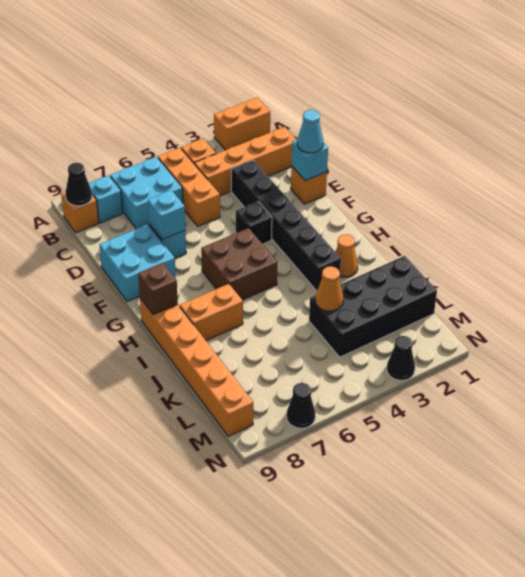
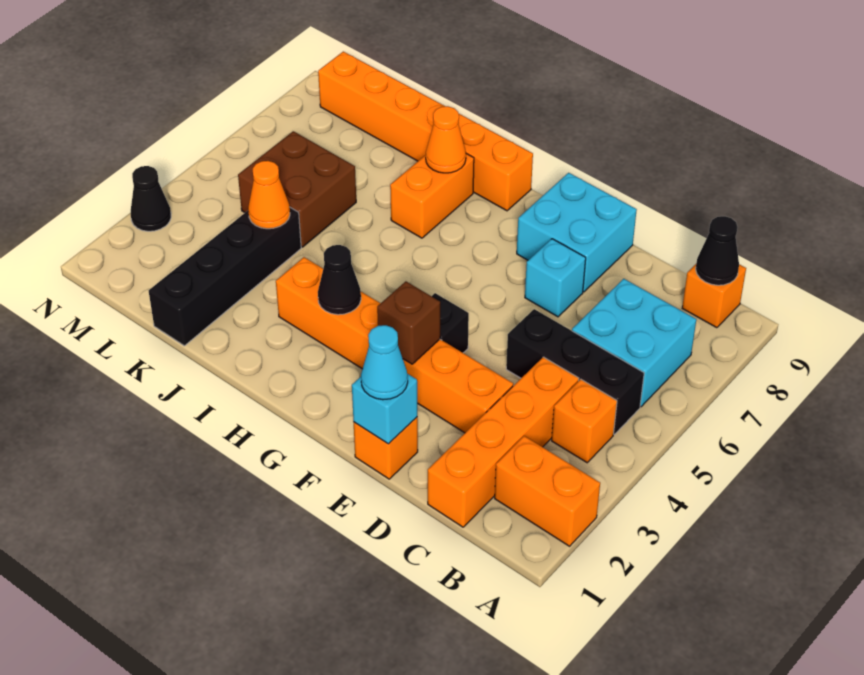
orange 1x2 brick [214,98,270,150] -> orange 1x2 brick turned to [495,436,600,546]
orange 1x3 brick [158,148,220,226] -> black 1x3 brick [506,309,644,434]
cyan 1x1 brick [89,175,123,223] -> none
black 1x6 brick [231,160,341,291] -> orange 1x6 brick [276,257,513,433]
cyan 1x1 brick [148,190,185,240] -> none
brown 2x2 brick [201,228,277,300] -> brown 2x2 brick moved to [238,131,356,247]
brown 1x1 brick [138,263,178,315] -> brown 1x1 brick moved to [377,281,440,364]
orange 1x1 cone [335,234,358,277] -> orange 1x1 cone moved to [426,106,466,173]
black 2x4 brick [309,256,437,357] -> black 1x4 brick [149,207,301,346]
black 1x1 cone [287,383,315,428] -> black 1x1 cone moved to [318,245,361,315]

